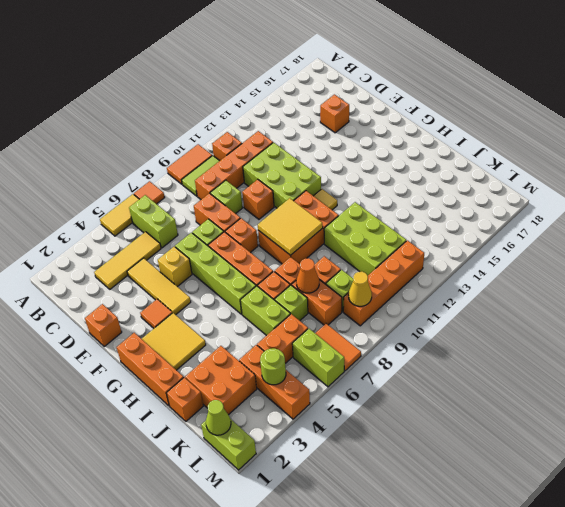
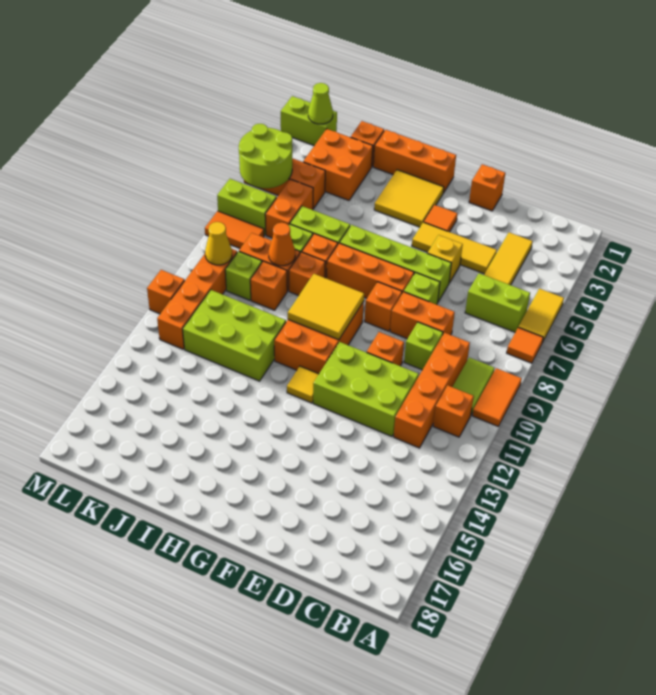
orange 1x1 brick [320,94,349,133] -> orange 1x1 brick moved to [147,270,185,314]
lime 1x1 round brick [260,348,286,385] -> lime 2x2 round brick [239,124,292,188]

